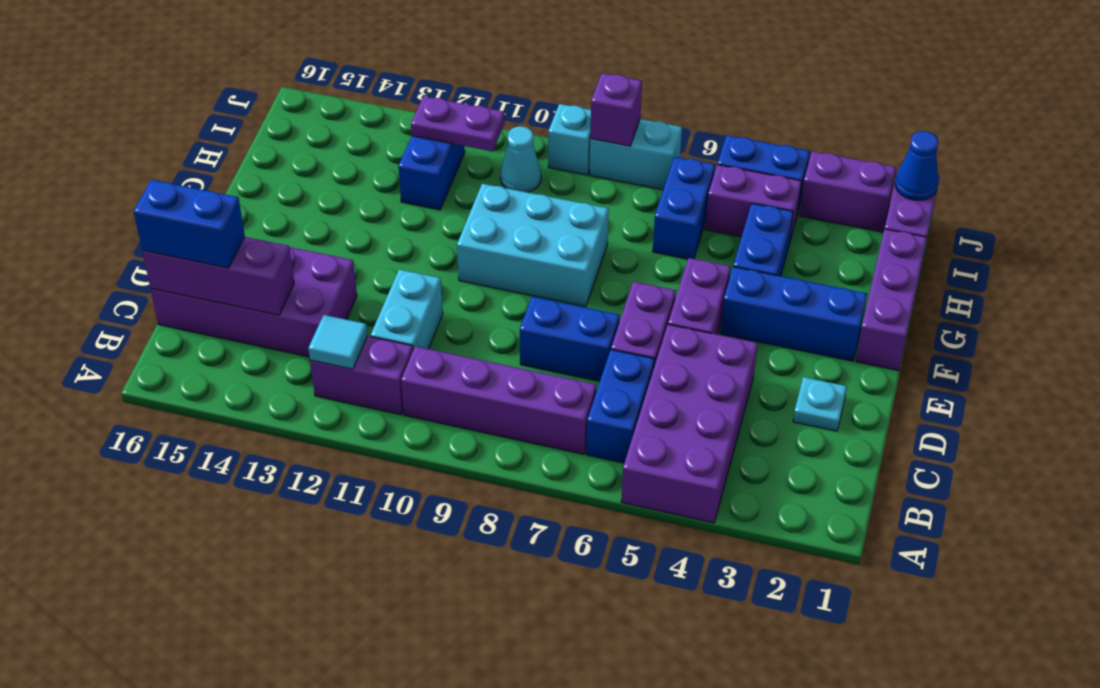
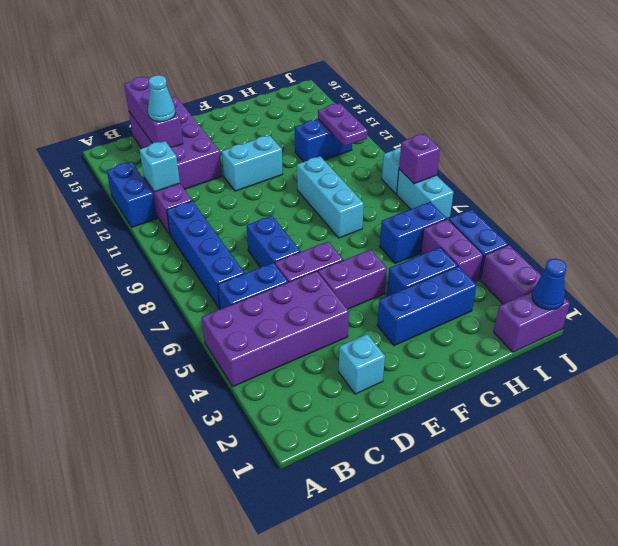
purple 1x4 brick [401,346,597,454] -> blue 1x4 brick [167,201,245,309]
cyan 1x1 tile [308,315,368,369] -> cyan 1x1 brick [140,141,180,192]
cyan 1x2 brick [371,270,443,350] -> cyan 1x2 brick moved to [222,135,283,191]
blue 1x2 brick [134,180,245,268] -> blue 1x2 brick moved to [107,162,157,227]
cyan 1x1 plate [793,377,847,431] -> cyan 1x1 brick [339,334,385,394]
purple 1x3 brick [856,229,927,371] -> none
blue 1x3 brick [720,267,867,361] -> blue 1x3 brick turned to [377,266,477,346]
cyan 2x3 brick [457,184,609,307] -> cyan 1x3 brick [297,156,364,238]
cyan 1x1 cone [501,126,541,192] -> cyan 1x1 cone moved to [148,75,175,122]

